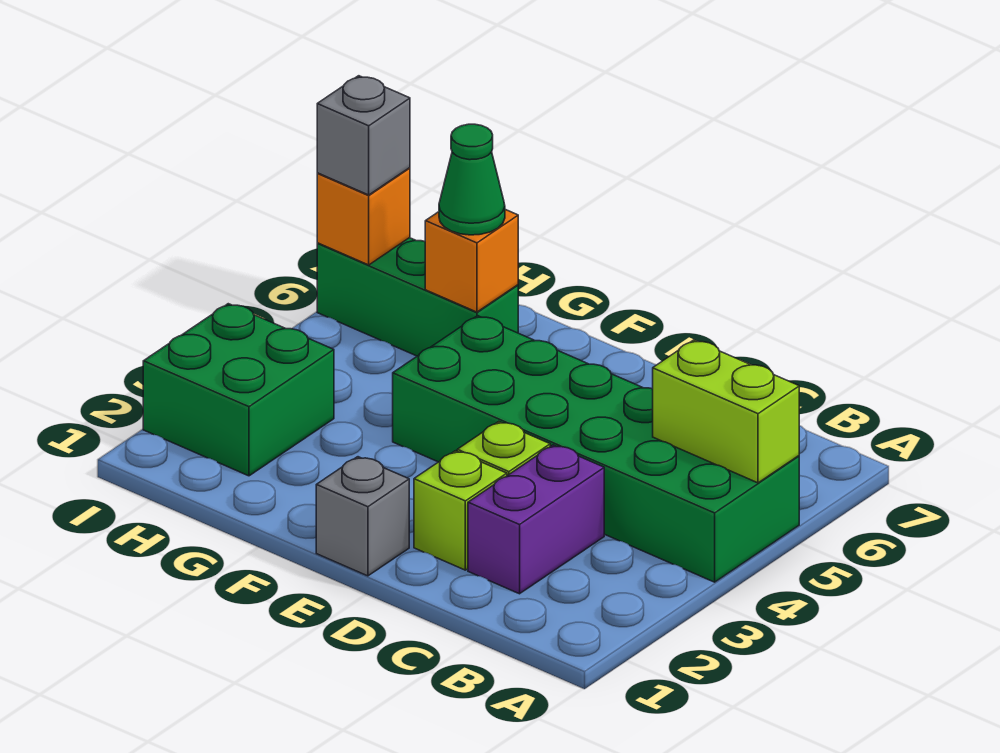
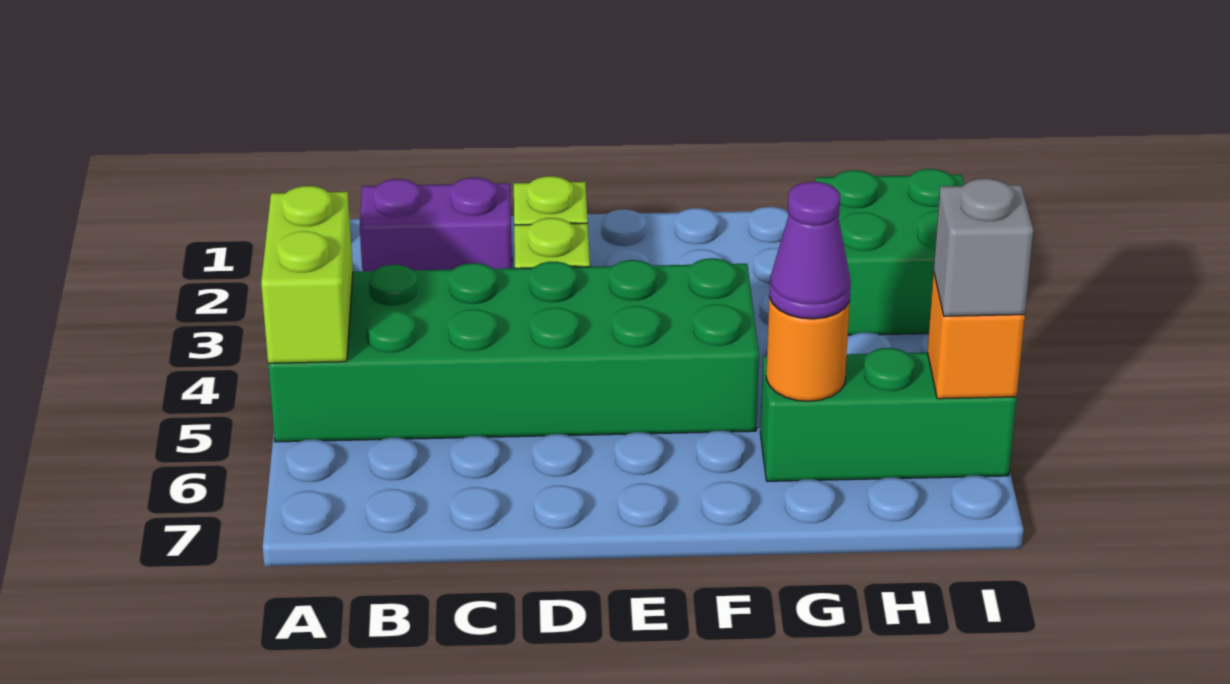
lime 1x2 brick [653,340,799,483] -> lime 1x2 brick turned to [261,186,353,363]
purple 1x2 brick [468,445,604,594] -> purple 1x2 brick turned to [360,178,512,271]
grey 1x1 brick [316,457,409,576] -> none
orange 1x1 brick [425,210,518,312] -> orange 1x1 round brick [766,297,850,401]
green 1x1 cone [439,124,505,235] -> purple 1x1 cone [769,182,851,319]

